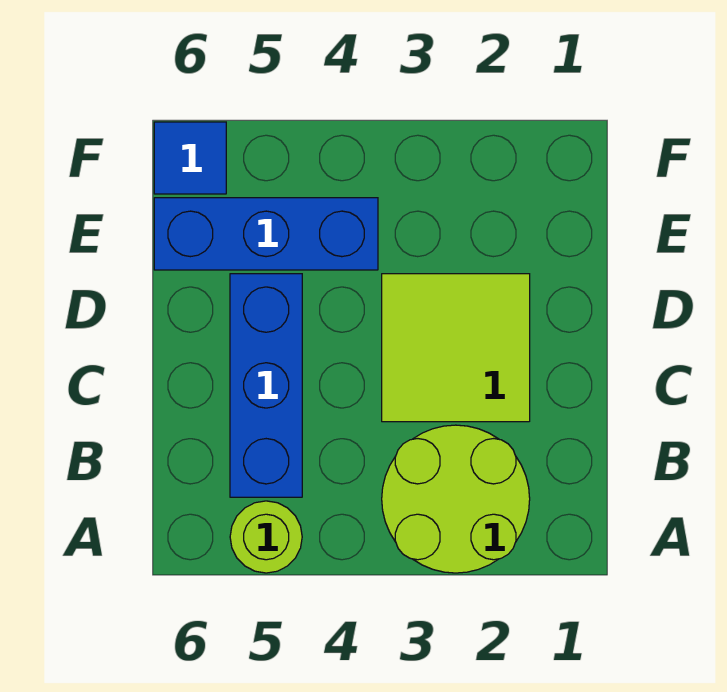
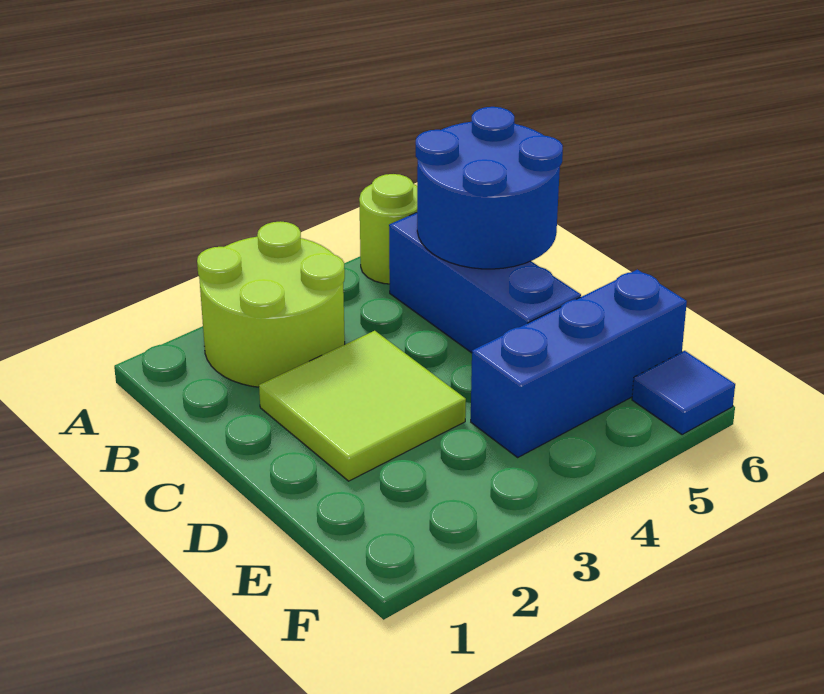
none -> blue 2x2 round brick [416,107,563,269]

